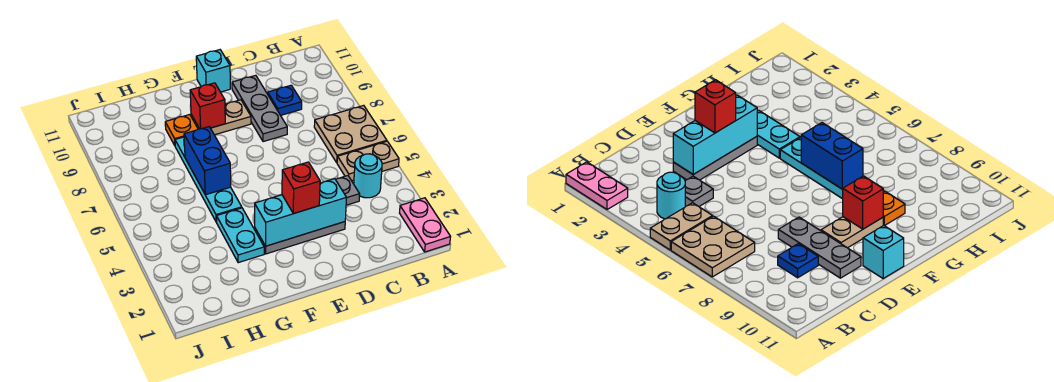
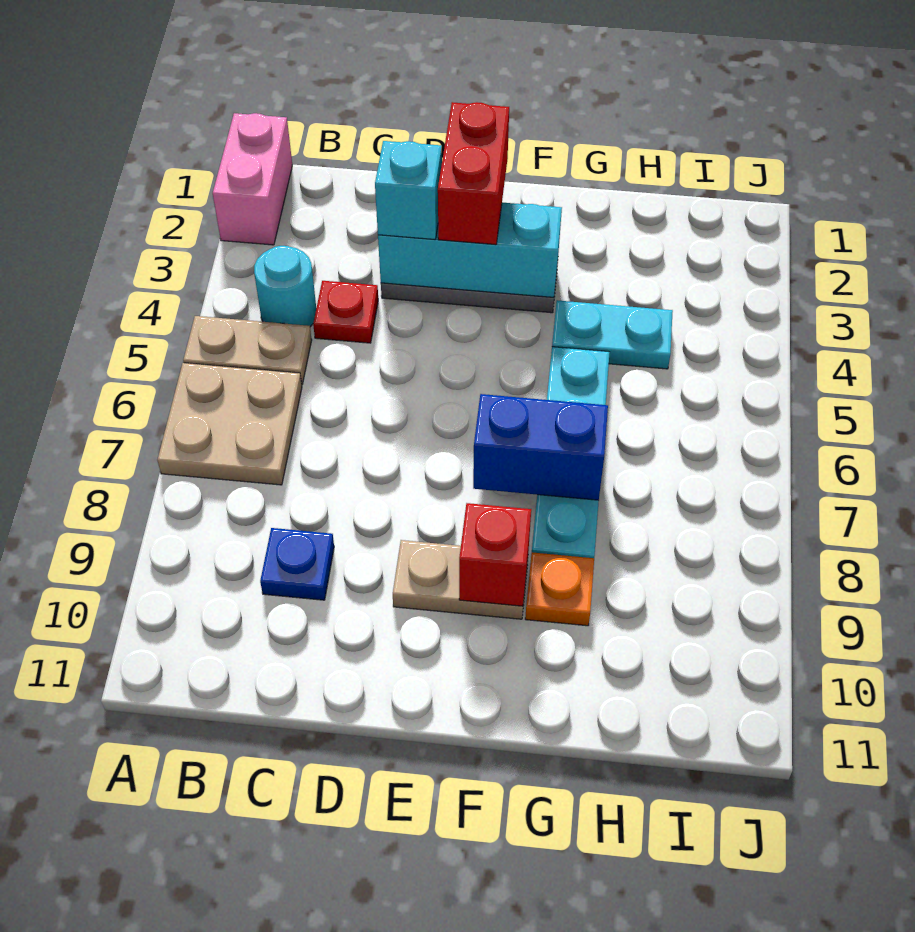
pink 1x2 plate [400,198,450,252] -> pink 1x2 brick [213,113,292,245]
grey 1x1 plate [336,176,360,205] -> red 1x1 plate [313,281,378,343]
grey 1x3 plate [232,75,287,142] -> none
red 1x1 brick [282,162,320,214] -> red 1x2 brick [438,102,509,245]
cyan 1x1 brick [196,50,230,92] -> cyan 1x1 brick moved to [375,141,442,239]
cyan 1x2 plate [217,208,264,263] -> cyan 1x2 plate turned to [552,300,673,369]
blue 1x2 brick [184,127,231,195] -> blue 1x2 brick turned to [473,394,608,500]

